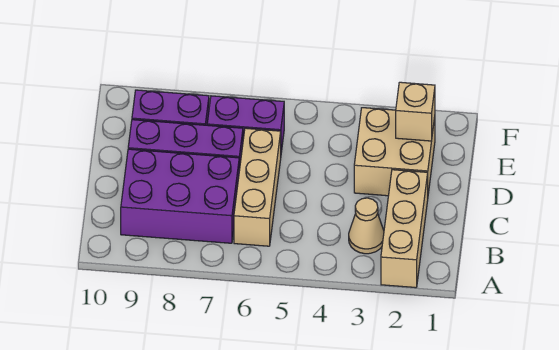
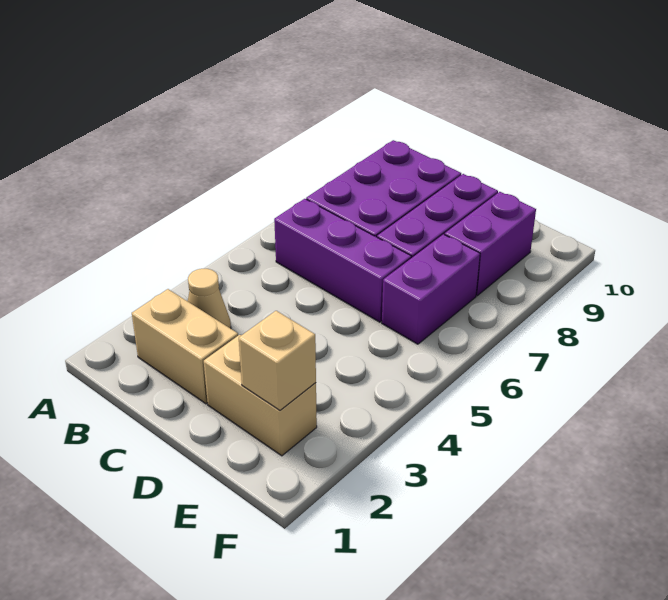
tan 1x3 brick [381,170,428,288] -> tan 1x2 brick [132,289,238,404]
tan 1x3 brick [234,128,281,246] -> purple 1x3 brick [274,199,411,322]
tan 2x2 brick [354,108,435,196] -> tan 1x2 brick [204,335,317,456]

